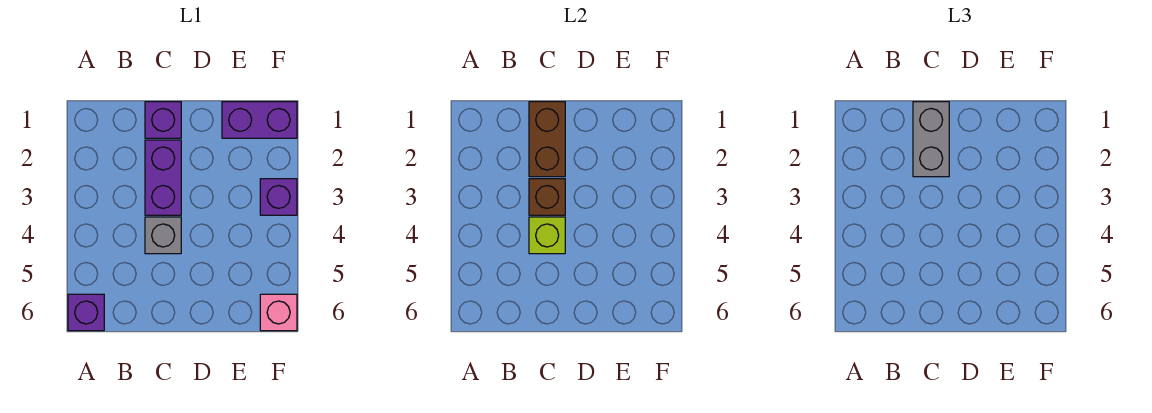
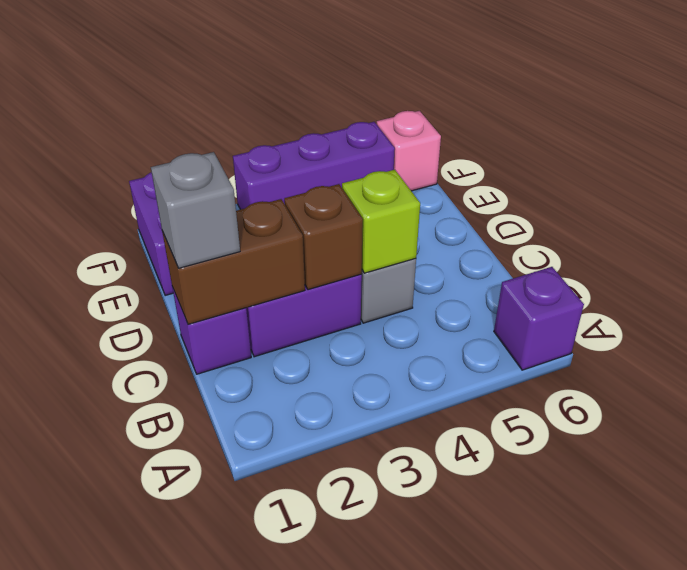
grey 1x2 brick [913,102,949,177] -> grey 1x1 brick [151,152,240,268]
purple 1x1 brick [260,179,297,215] -> purple 1x3 brick [233,122,395,209]

